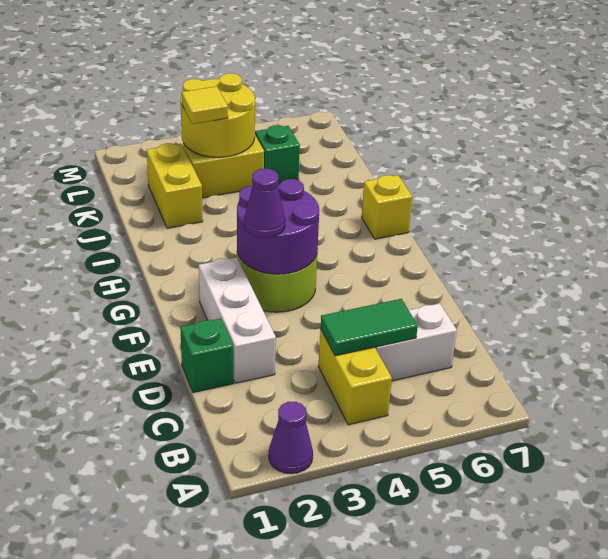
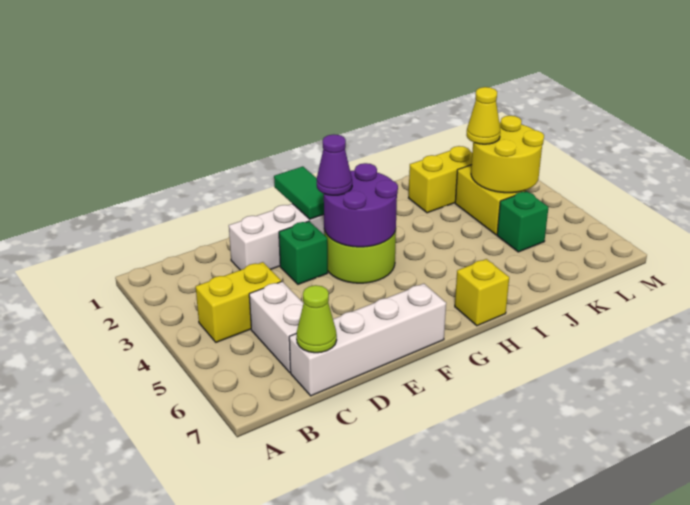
purple 1x1 cone [269,402,313,474] -> none
green 1x2 tile [320,299,418,356] -> green 1x2 tile moved to [274,166,324,219]
none -> white 1x4 brick [289,284,446,396]
none -> lime 1x1 cone [297,285,337,353]
green 1x1 brick [180,319,233,393] -> green 1x1 brick moved to [279,221,328,284]
yellow 1x1 tile [182,86,228,124] -> yellow 1x1 cone [466,87,500,144]

